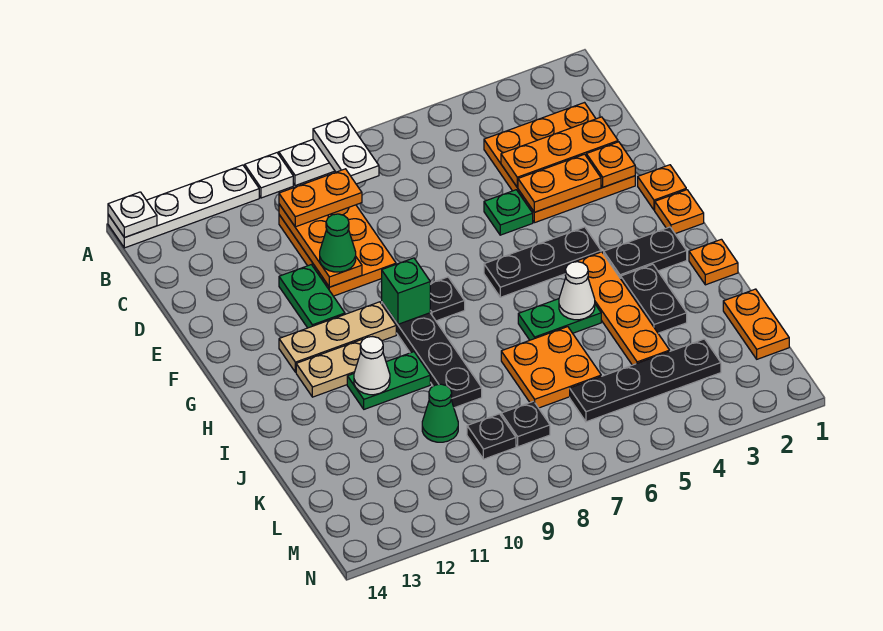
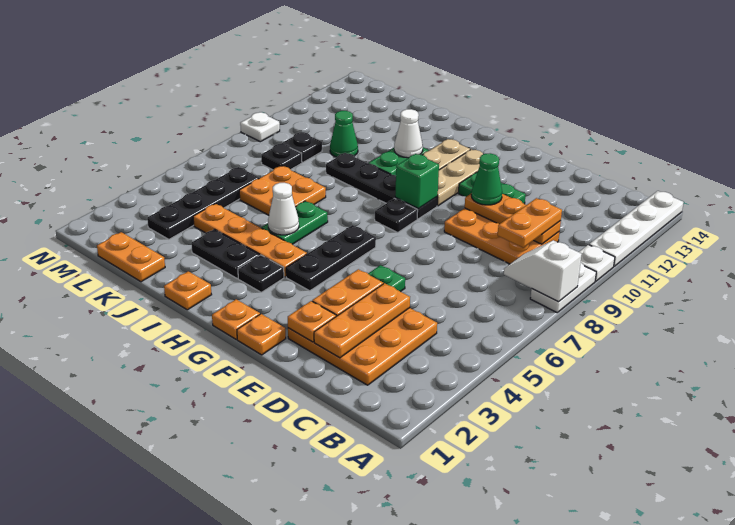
white 1x2 plate [313,117,379,184] -> white 1x2 slope [504,240,582,302]
white 1x1 plate [108,192,157,238] -> white 1x1 plate moved to [240,112,280,142]
black 1x2 plate [604,227,687,279] -> black 1x1 plate [238,255,284,292]

